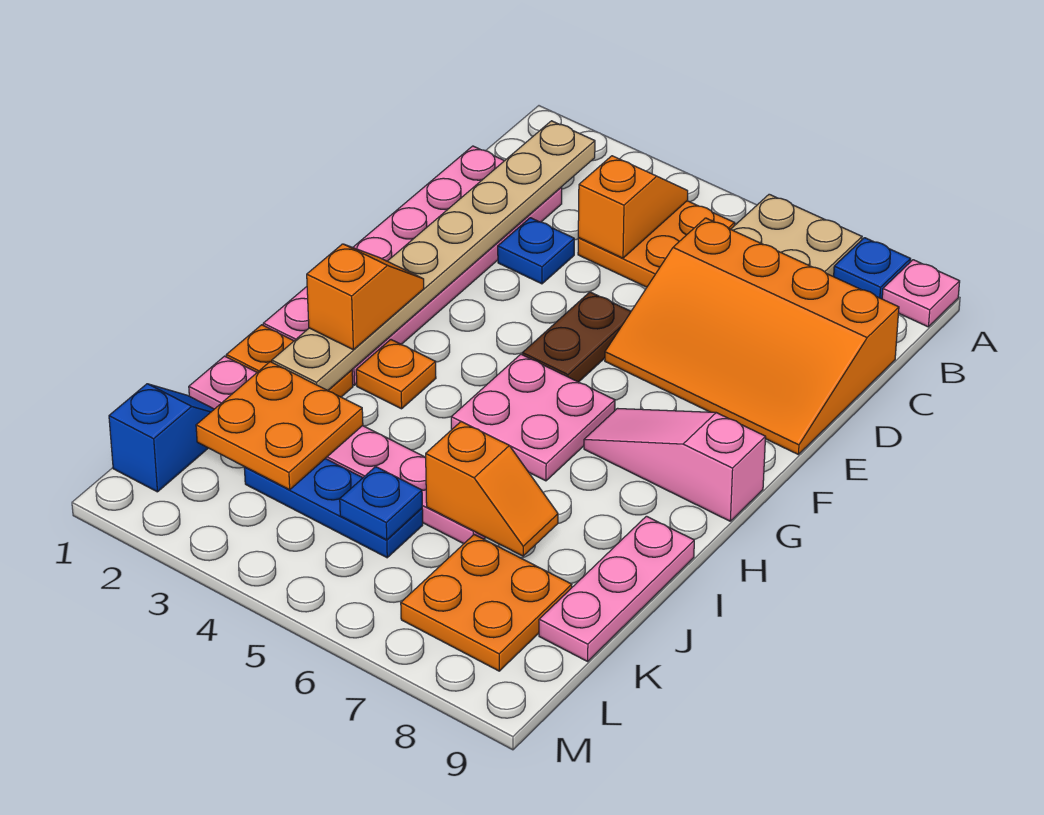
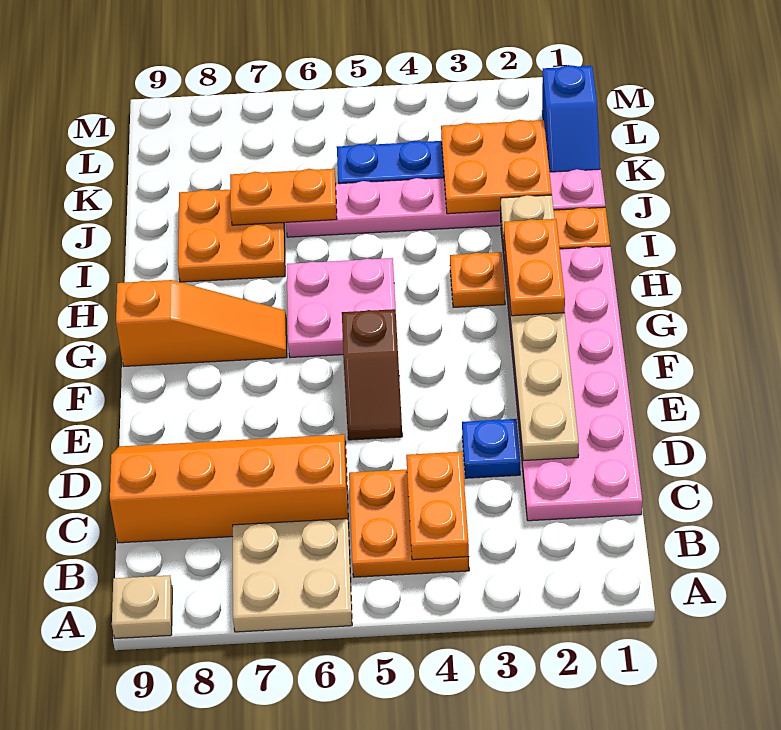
blue 1x1 plate [834,238,911,299] -> none
pink 1x1 plate [882,260,960,327] -> tan 1x1 plate [112,575,172,638]
tan 1x8 plate [272,121,595,390] -> tan 1x6 plate [501,195,579,461]
orange 1x2 slope [578,156,688,258] -> orange 1x2 plate [406,452,469,560]
orange 3x4 slope [605,218,899,454] -> orange 2x4 slope [110,434,349,543]
brown 1x2 plate [522,292,631,382] -> brown 1x2 slope [342,309,402,440]
orange 1x2 slope [307,244,424,350] -> orange 1x2 plate [504,219,565,316]
pink 1x3 slope [584,408,766,521] -> orange 1x3 slope [116,280,287,367]
pink 1x3 plate [539,516,694,661] -> none
orange 1x2 slope [426,422,558,556] -> orange 1x2 plate [230,169,337,225]
blue 1x1 plate [340,467,422,540] -> none
orange 2x2 plate [401,535,572,671] -> orange 2x2 plate moved to [178,190,285,282]

